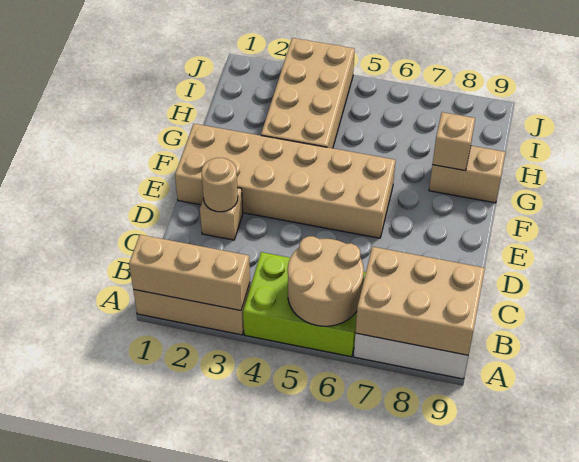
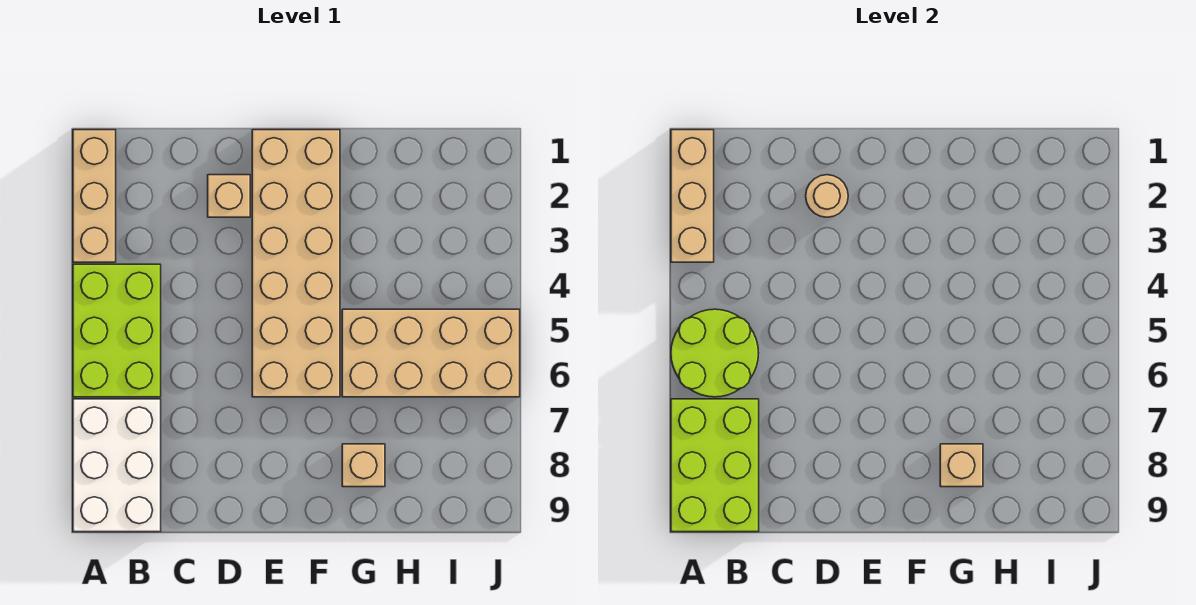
tan 2x2 round brick [288,236,364,326] -> lime 2x2 round brick [671,309,759,397]
tan 2x3 brick [355,247,485,355] -> lime 2x3 brick [671,399,759,532]
tan 2x4 brick [261,38,355,148] -> tan 2x4 brick moved to [342,309,520,397]
tan 1x2 brick [429,146,505,203] -> tan 1x1 brick [342,444,385,487]

